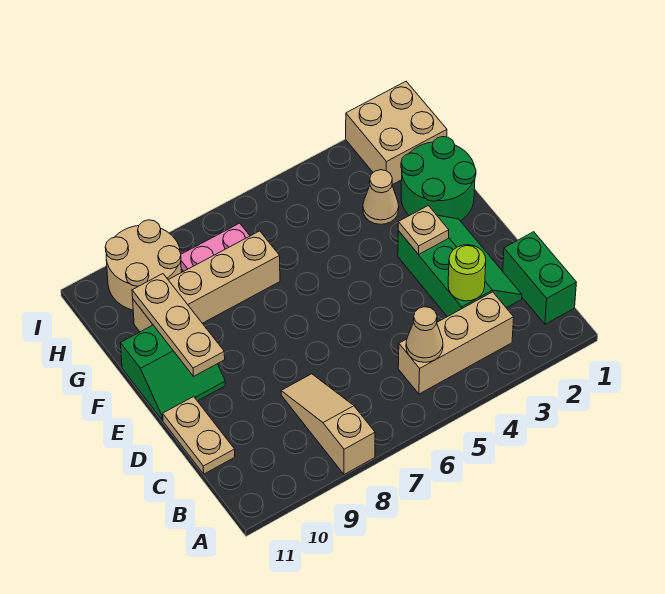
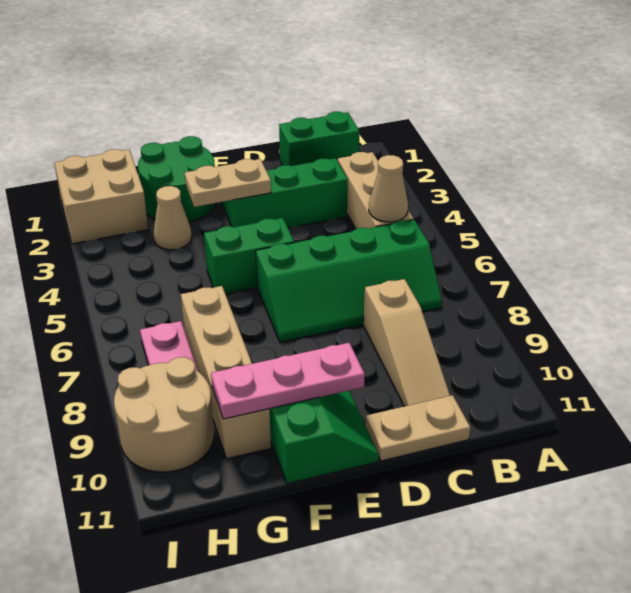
tan 1x3 slope [281,374,375,475] -> tan 1x3 slope turned to [364,279,450,406]
none -> green 2x4 slope [256,219,442,342]
lime 1x1 round brick [448,245,486,301] -> none
tan 1x1 plate [398,206,449,255] -> tan 1x2 plate [185,159,271,207]
none -> green 1x2 brick [204,218,294,294]
tan 1x3 plate [132,274,225,376] -> pink 1x3 plate [211,343,365,419]

